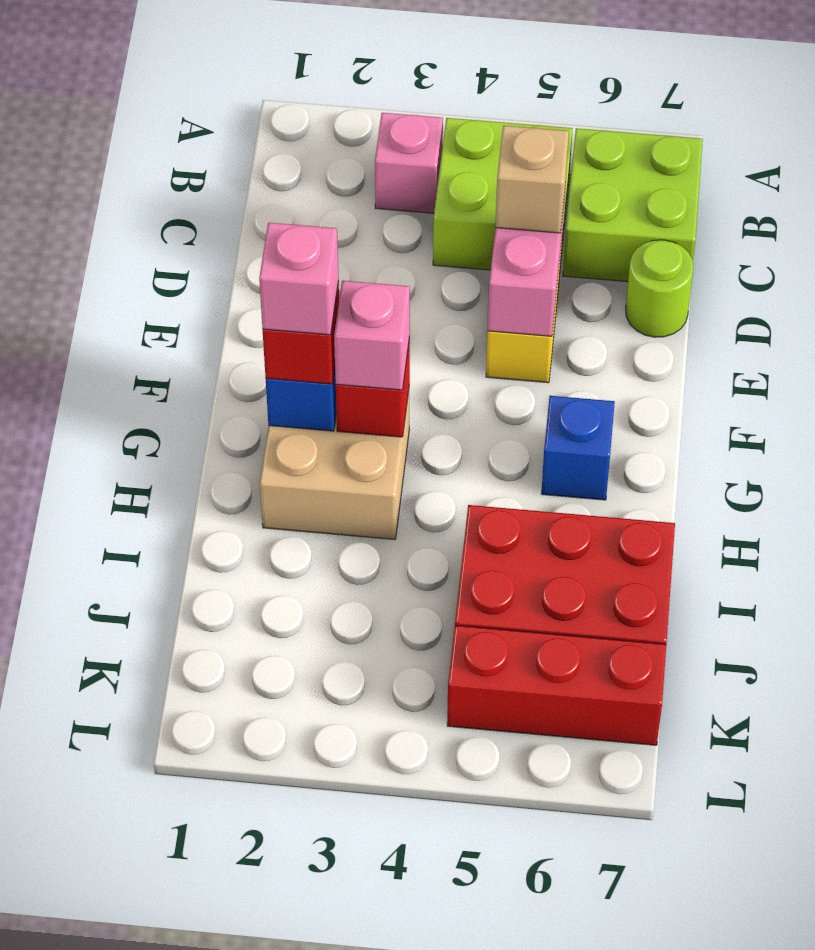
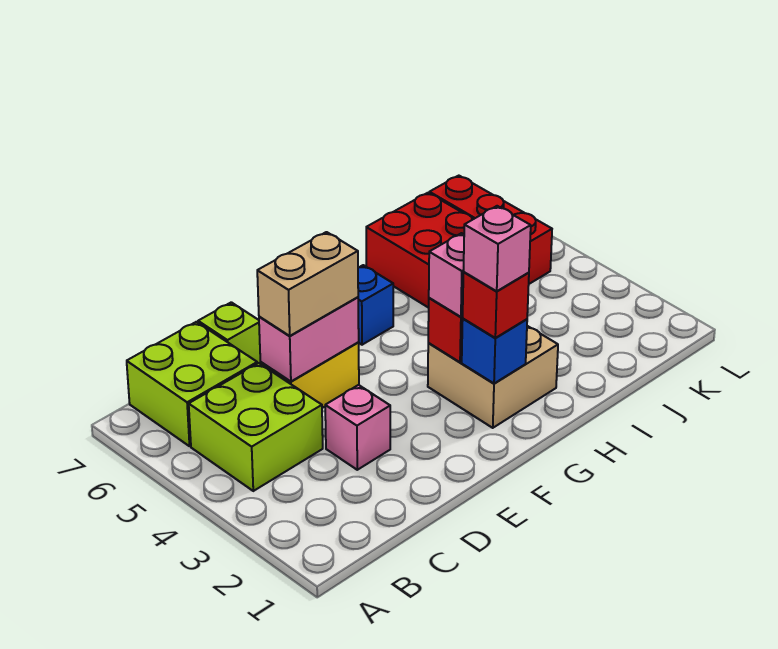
pink 1x1 brick [375,113,443,213] -> pink 1x1 brick moved to [325,385,390,470]
tan 1x1 brick [495,126,569,233] -> tan 1x2 brick [257,232,358,336]
lime 1x1 round brick [626,240,693,337] -> lime 1x1 brick [198,302,261,364]

